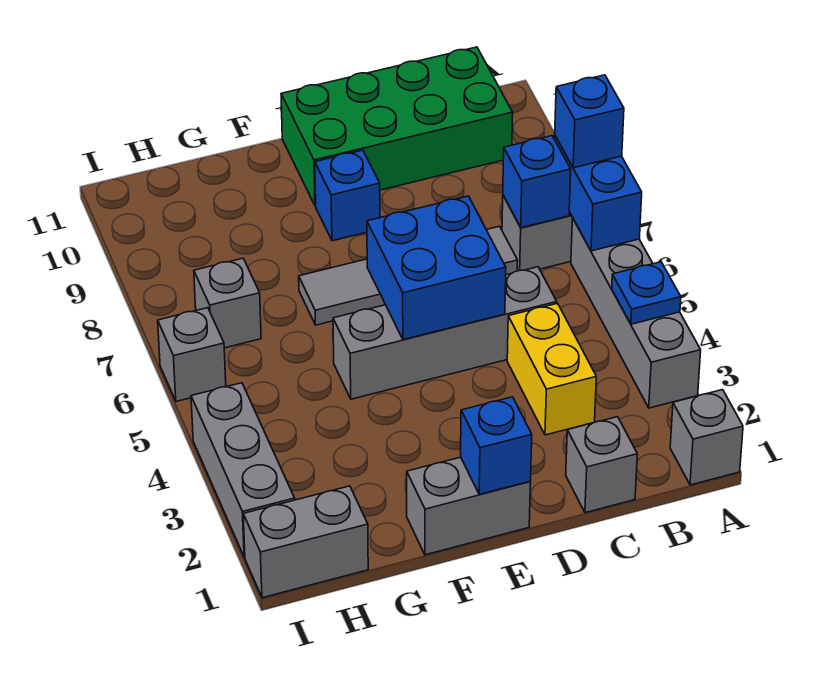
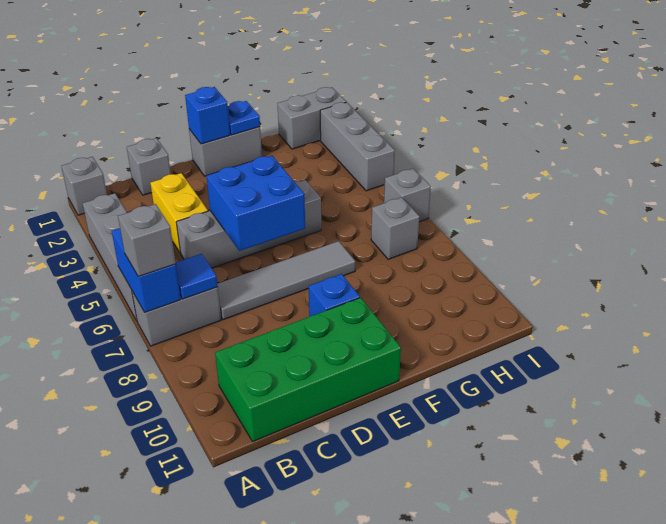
blue 1x1 plate [612,262,681,324] -> blue 1x1 plate moved to [228,101,260,135]
blue 1x1 brick [555,75,624,168] -> grey 1x1 brick [118,204,176,276]
blue 1x1 brick [503,136,571,228] -> blue 1x1 tile [175,254,218,299]

